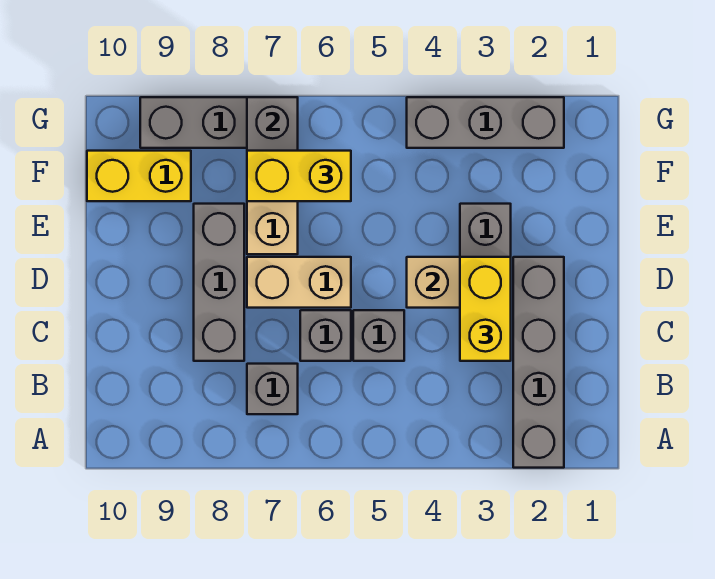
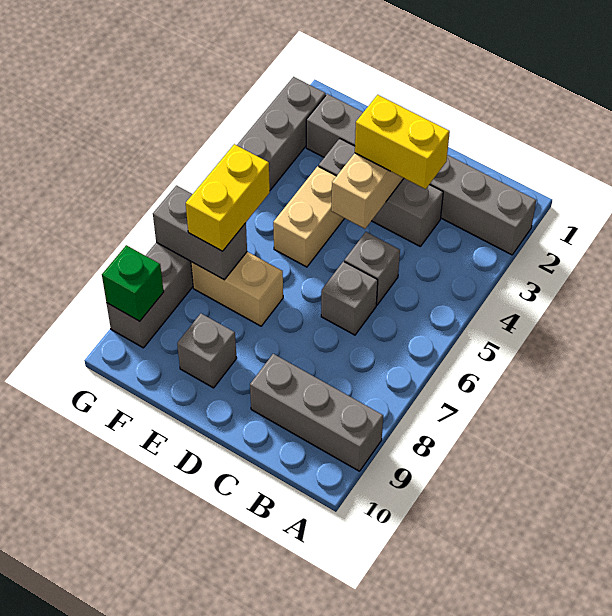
grey 1x4 brick [513,257,564,468] -> grey 1x6 brick [306,94,536,255]
grey 1x1 brick [247,364,298,414] -> grey 1x1 brick moved to [177,314,237,388]
grey 1x3 brick [194,204,244,361] -> grey 1x3 brick moved to [250,354,383,471]
tan 1x2 brick [247,257,351,308] -> tan 1x2 brick moved to [273,166,345,267]
yellow 1x2 brick [87,151,191,201] -> none
none -> green 1x1 brick [102,245,164,321]

